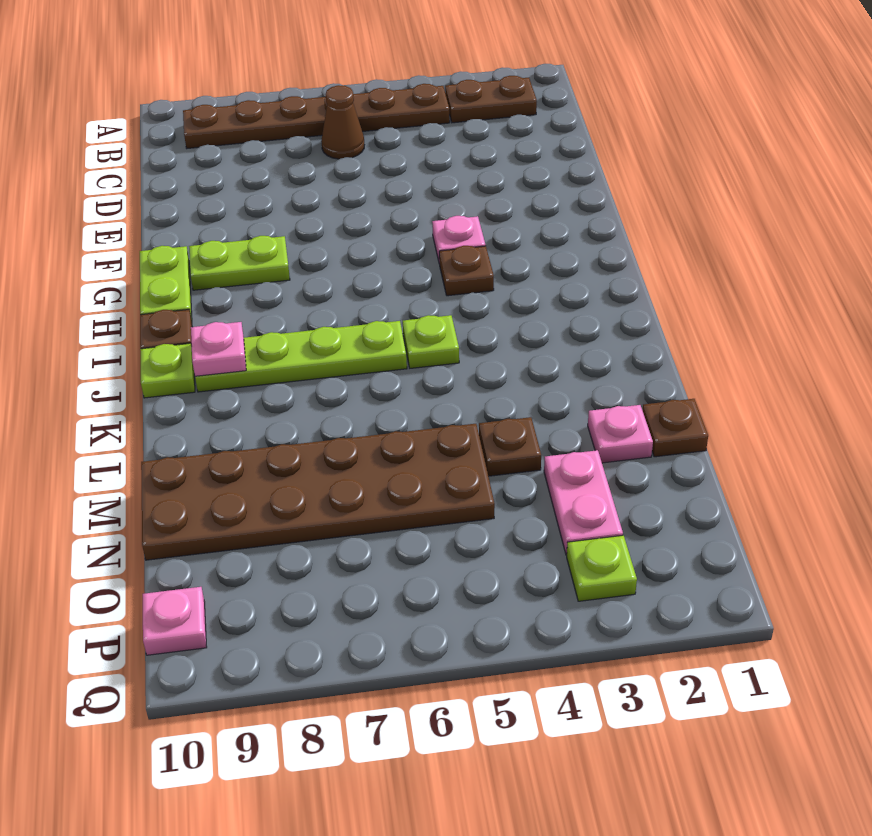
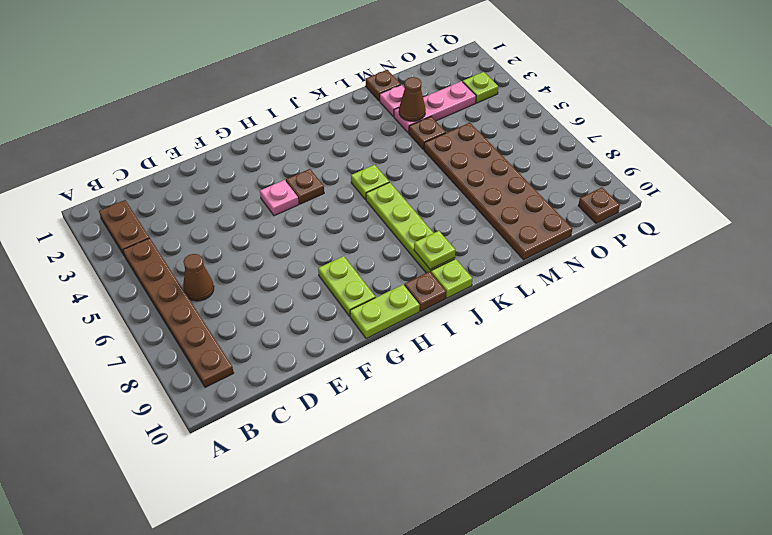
pink 1x1 plate [191,322,246,376] -> lime 1x1 plate [414,231,455,269]
none -> brown 1x1 cone [399,77,426,121]
pink 1x2 plate [544,450,623,555] -> pink 1x3 plate [394,81,476,133]
pink 1x1 plate [143,587,207,655] -> brown 1x1 plate [578,188,620,223]

